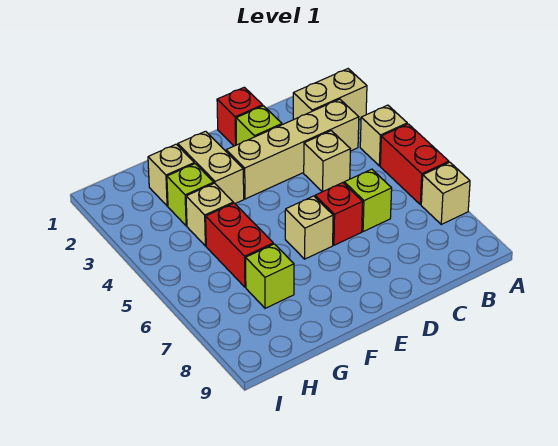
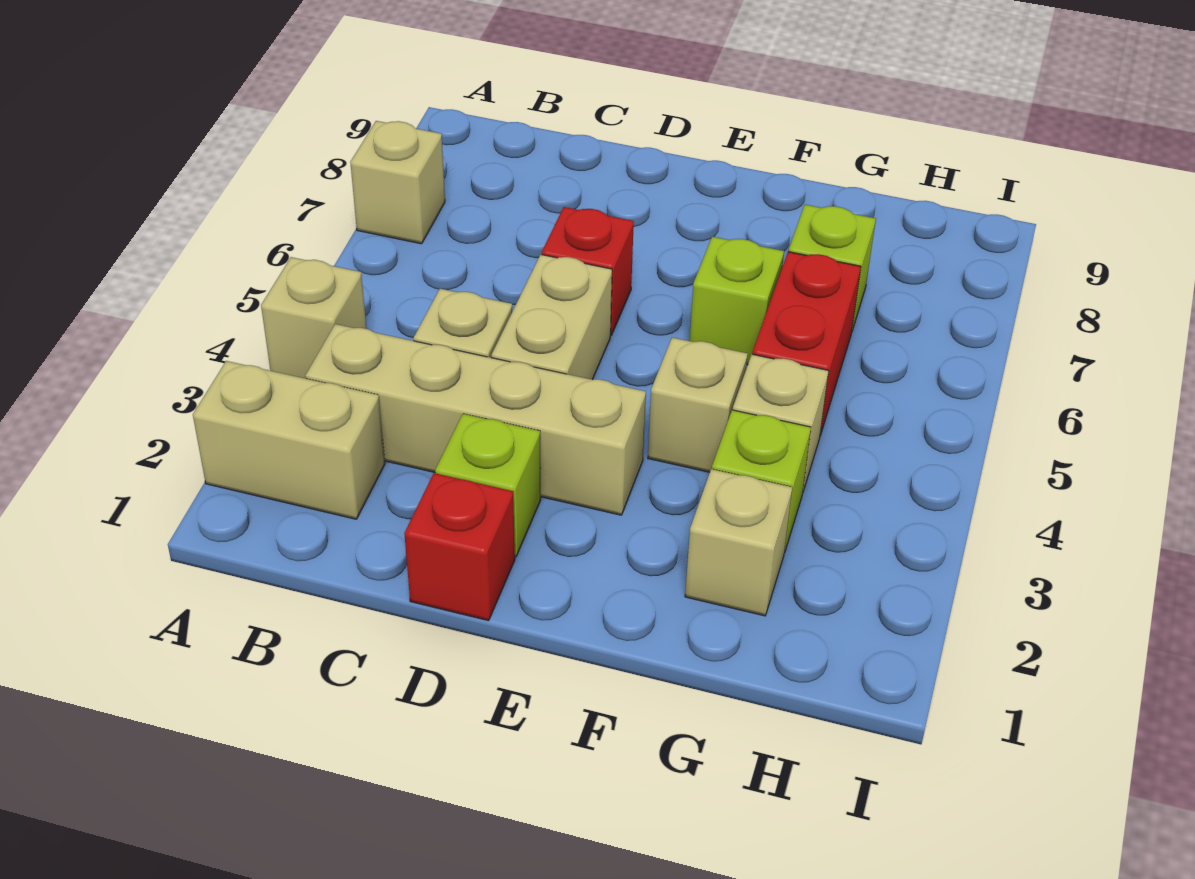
red 1x2 brick [380,124,449,205] -> none
lime 1x1 brick [344,169,392,232] -> lime 1x1 brick moved to [690,237,784,365]
tan 1x1 brick [285,196,333,259] -> tan 1x1 brick moved to [648,338,748,472]
tan 1x2 brick [178,131,244,204] -> tan 1x2 brick moved to [491,255,612,380]

